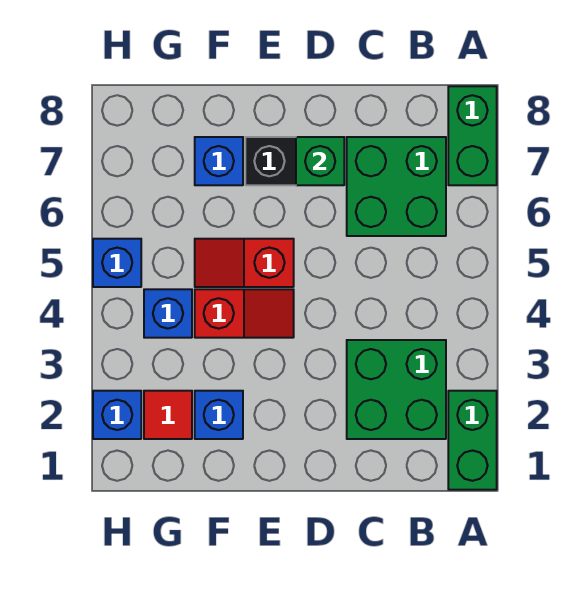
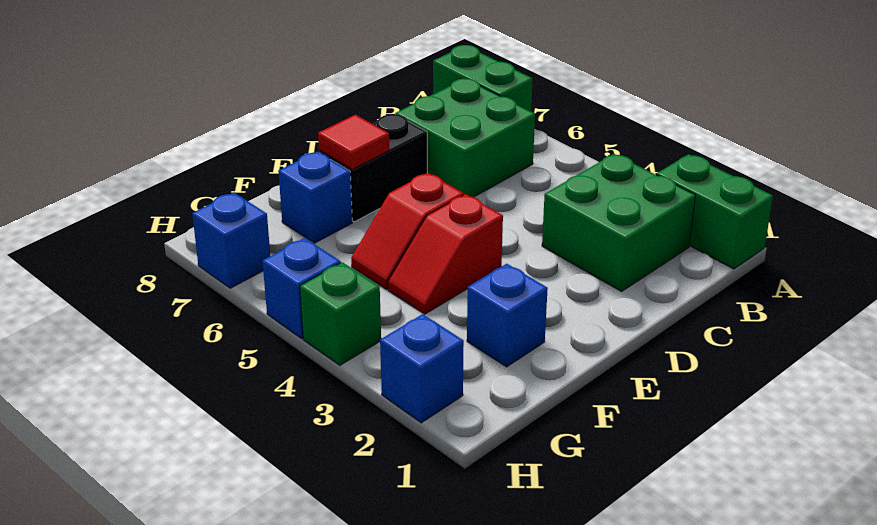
green 1x1 brick [296,137,344,185] -> green 1x1 brick moved to [300,262,381,365]
red 1x2 slope [195,289,294,338] -> red 1x2 slope turned to [388,194,503,314]
red 1x1 tile [144,391,192,439] -> red 1x1 tile moved to [318,115,389,169]
blue 1x1 brick [144,289,192,338] -> blue 1x1 brick moved to [192,193,270,288]

